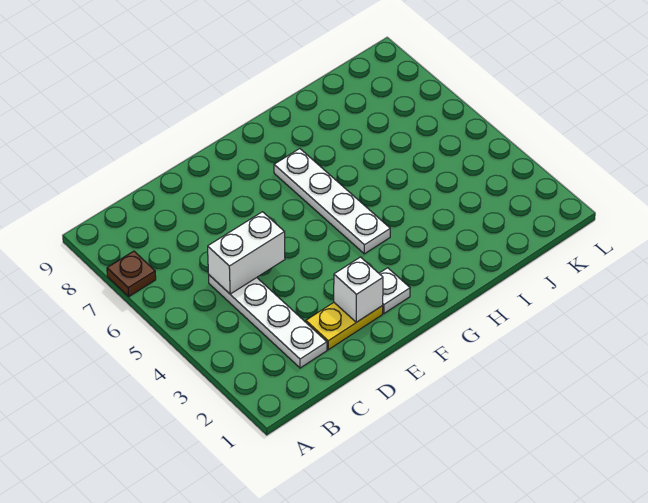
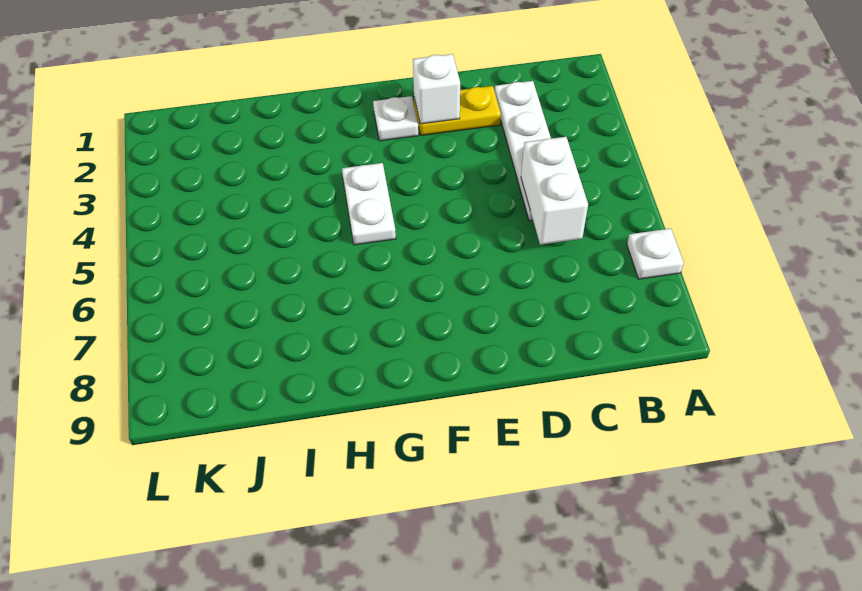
brown 1x1 plate [107,251,156,296] -> white 1x1 plate [627,228,684,279]
white 1x2 brick [208,212,285,294] -> white 1x2 brick turned to [521,137,588,245]
white 1x4 plate [274,149,390,254] -> white 1x2 plate [342,163,396,245]

